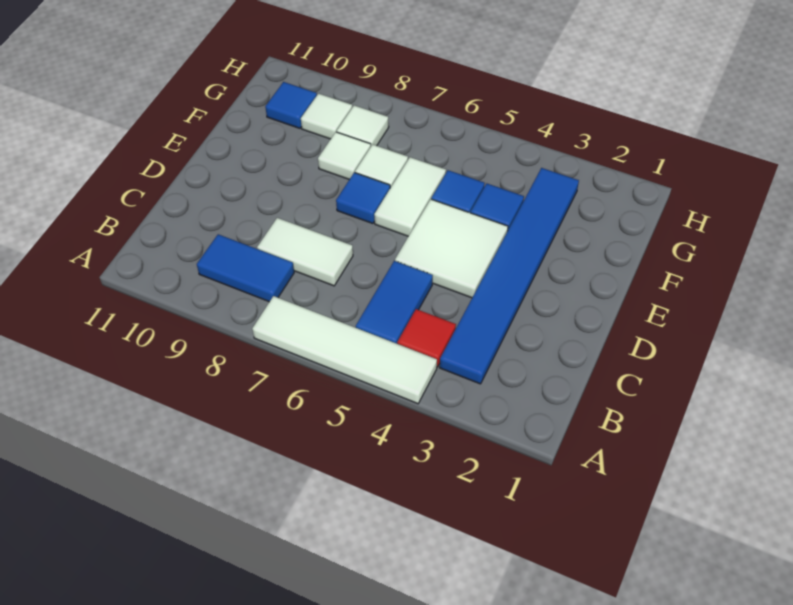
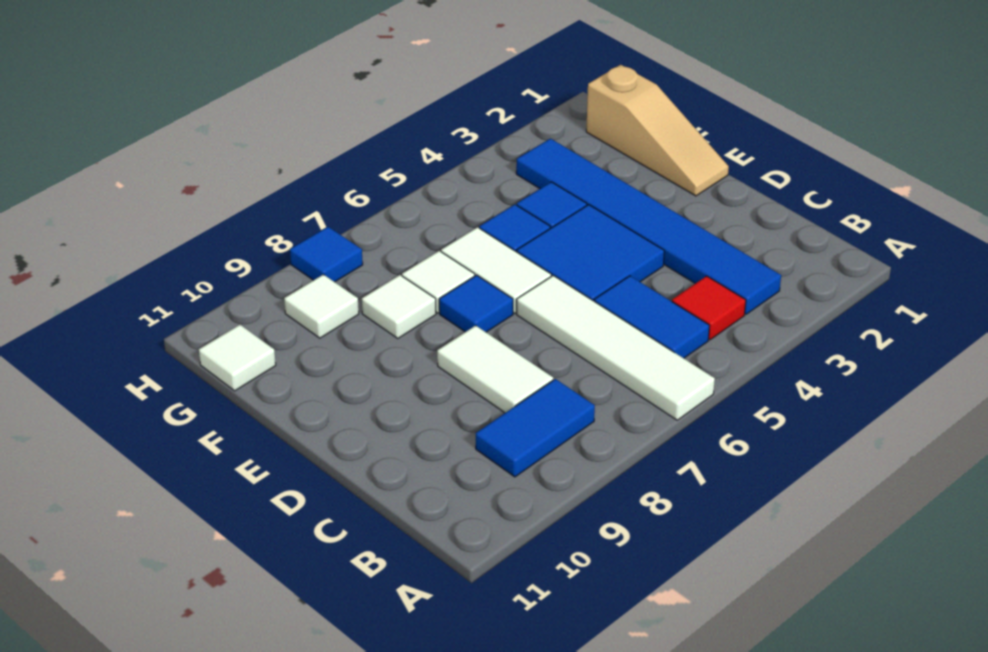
white 1x4 tile [252,296,437,404] -> white 1x4 tile turned to [517,276,715,420]
white 1x2 tile [257,218,353,286] -> white 1x2 tile turned to [437,325,553,413]
white 2x2 tile [395,199,508,298] -> blue 2x2 tile [517,205,664,301]
none -> tan 1x3 slope [586,65,729,196]
white 1x1 tile [337,105,389,146] -> white 1x1 tile moved to [199,325,276,391]
blue 1x1 tile [265,82,317,128] -> blue 1x1 tile moved to [290,227,363,282]

